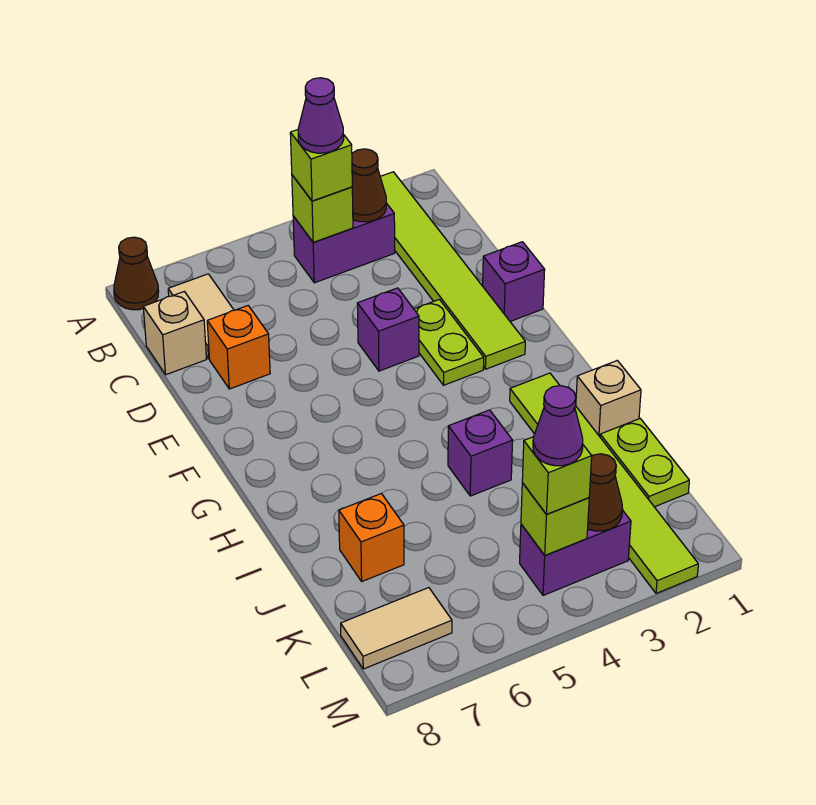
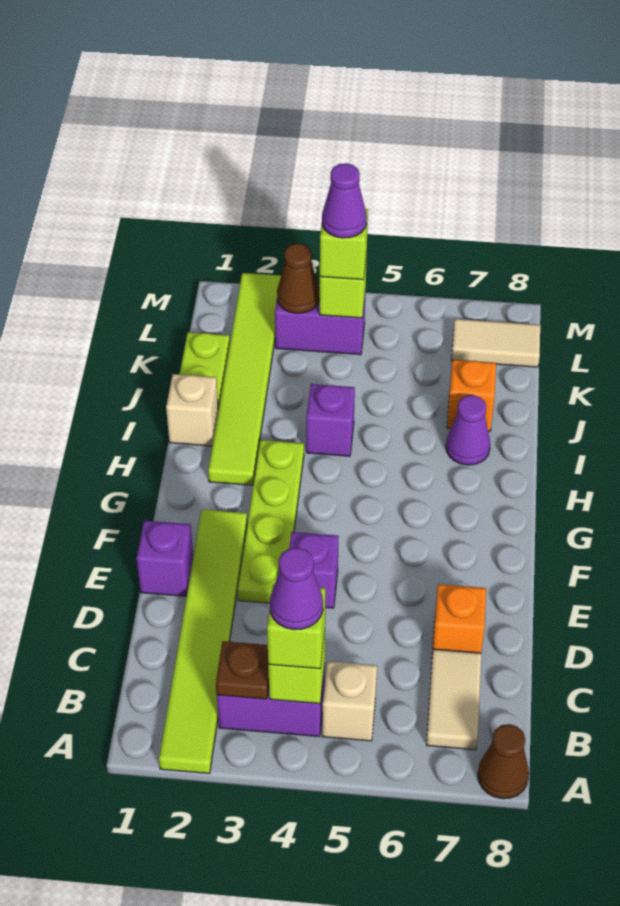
brown 1x1 cone [352,149,386,222] -> brown 1x1 plate [216,641,269,699]
tan 1x1 brick [143,292,206,375] -> tan 1x1 brick moved to [322,661,377,741]
lime 1x2 plate [414,299,484,385] -> lime 1x4 plate [238,440,304,603]
none -> purple 1x1 cone [446,395,490,465]

